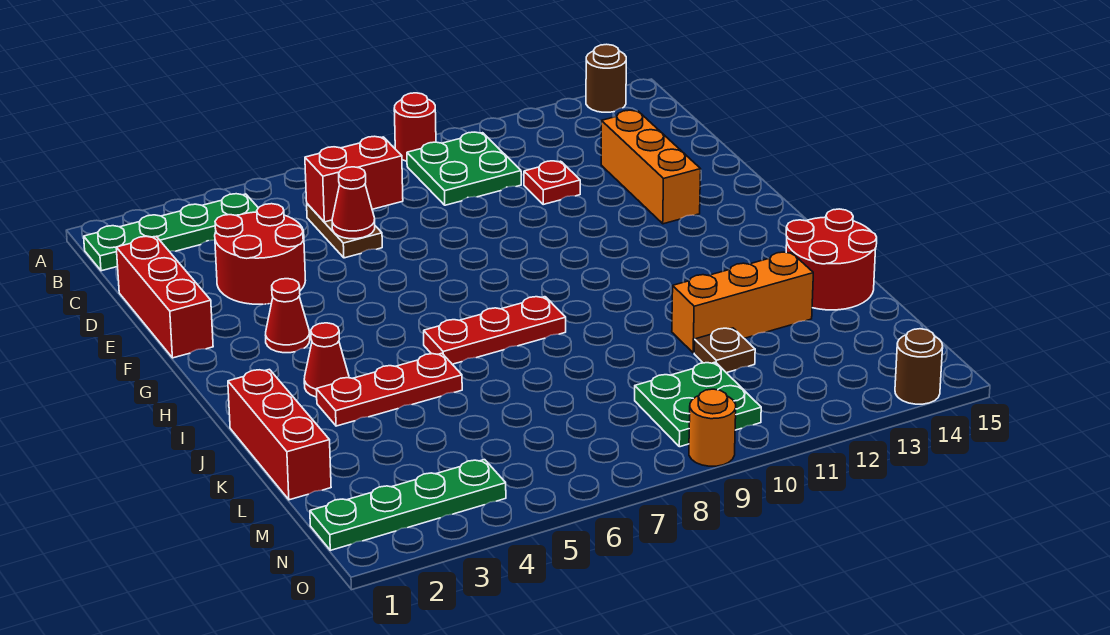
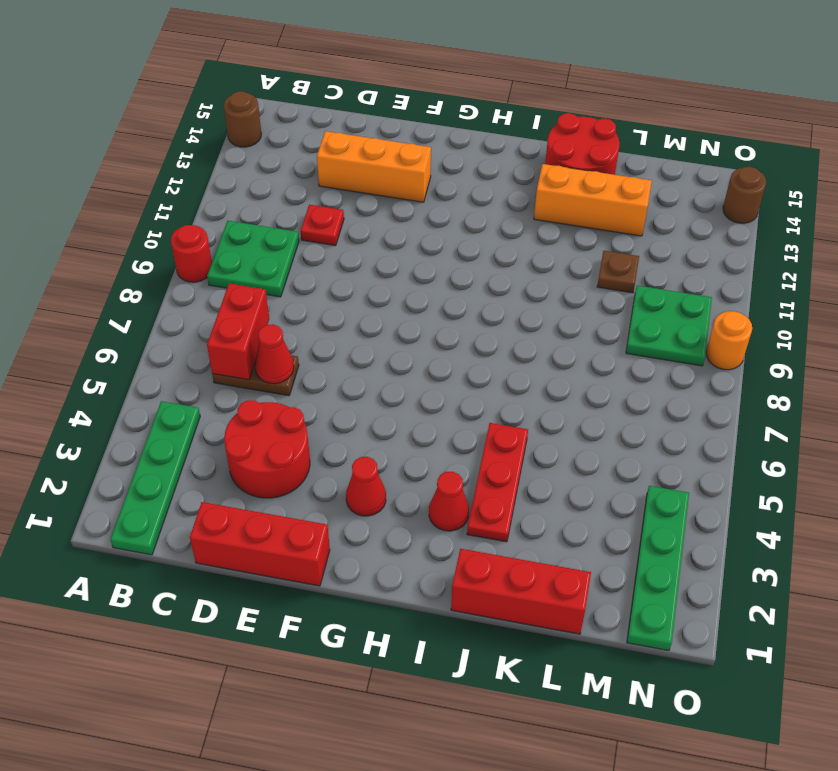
red 1x3 plate [424,297,566,364] -> none
orange 1x3 brick [672,252,813,353] -> orange 1x3 brick turned to [534,164,652,236]

